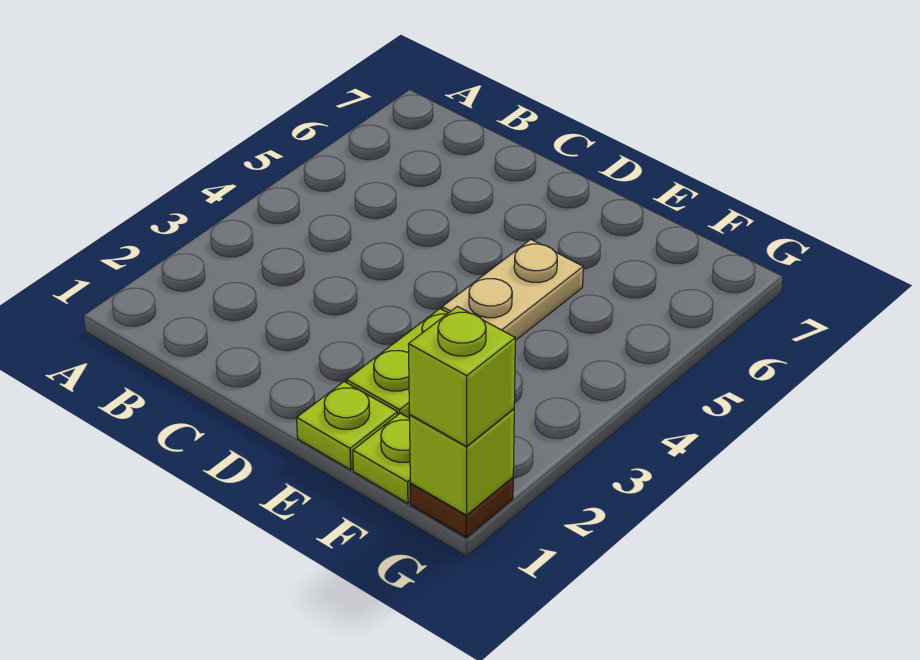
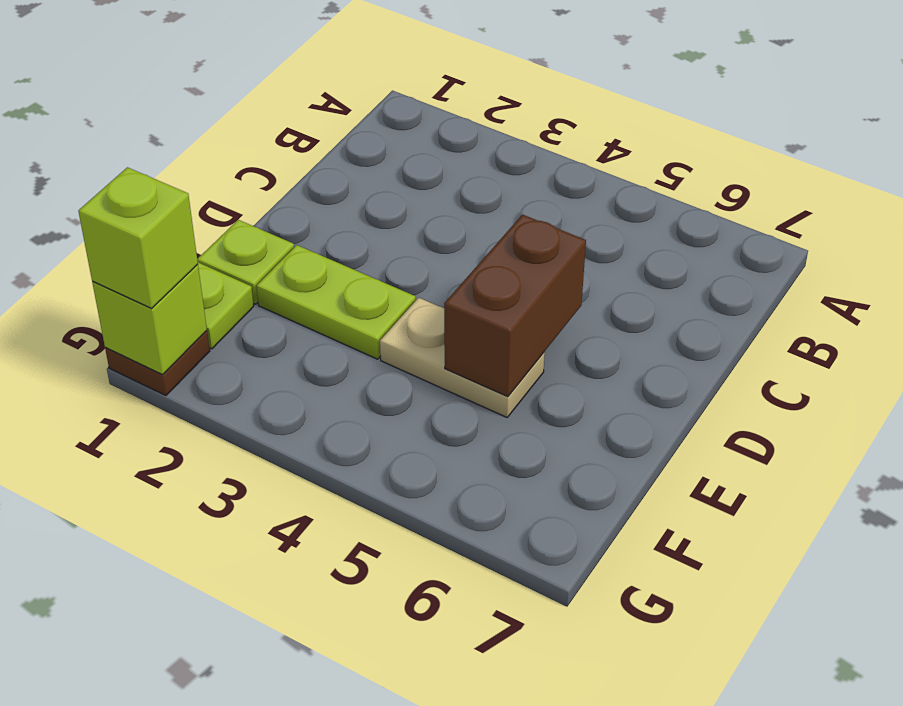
none -> brown 1x2 brick [444,215,586,397]

